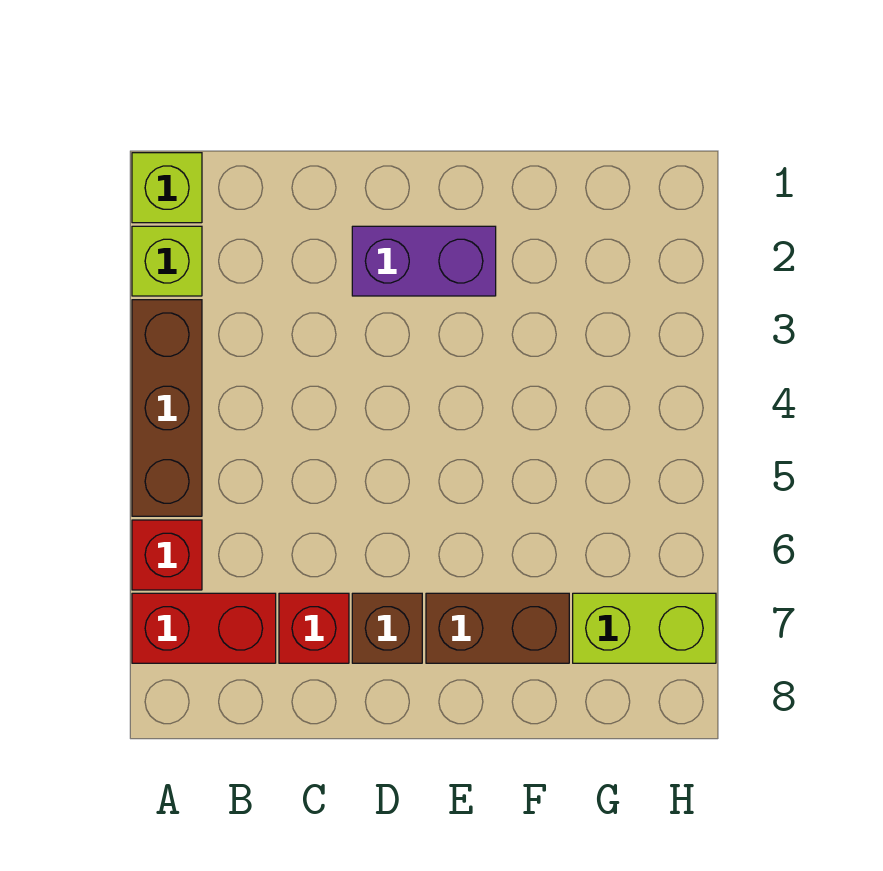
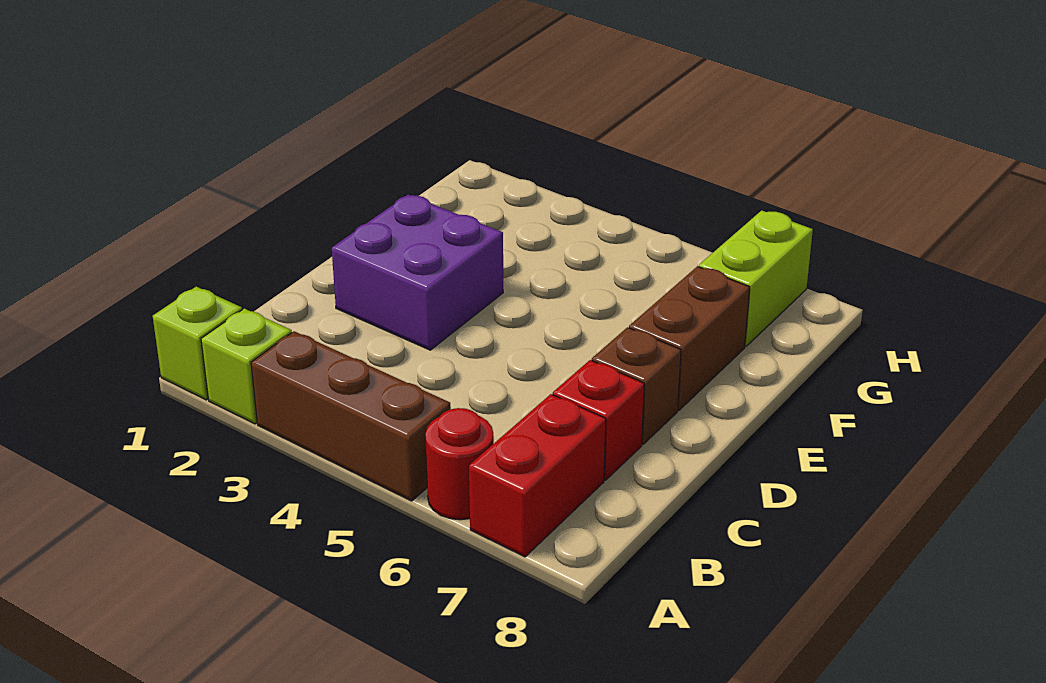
red 1x1 brick [132,520,202,590] -> red 1x1 round brick [425,408,494,520]
purple 1x2 brick [352,226,496,296] -> purple 2x2 brick [332,195,503,350]

